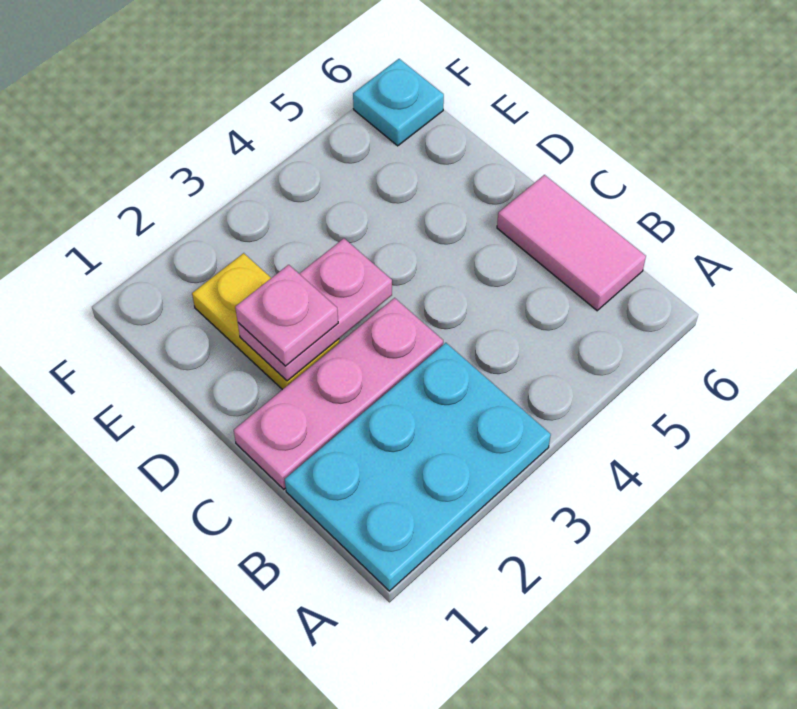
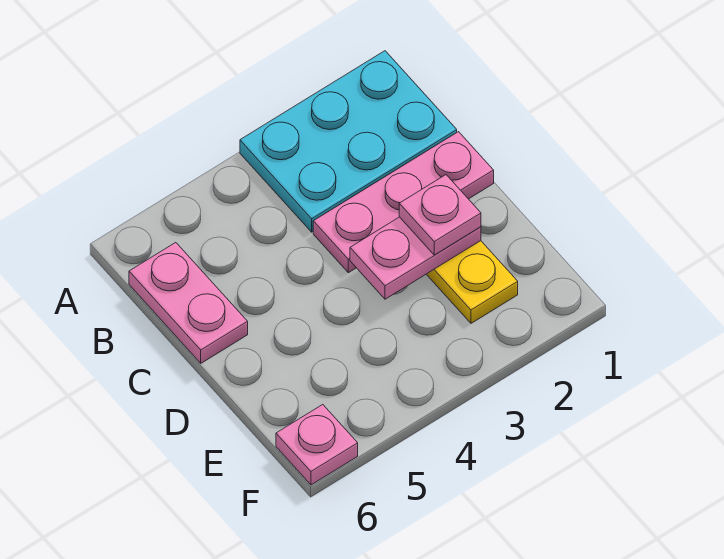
pink 1x2 tile [497,175,646,311] -> pink 1x2 plate [129,243,248,363]
cyan 1x1 plate [353,59,444,146] -> pink 1x1 plate [276,405,358,485]

